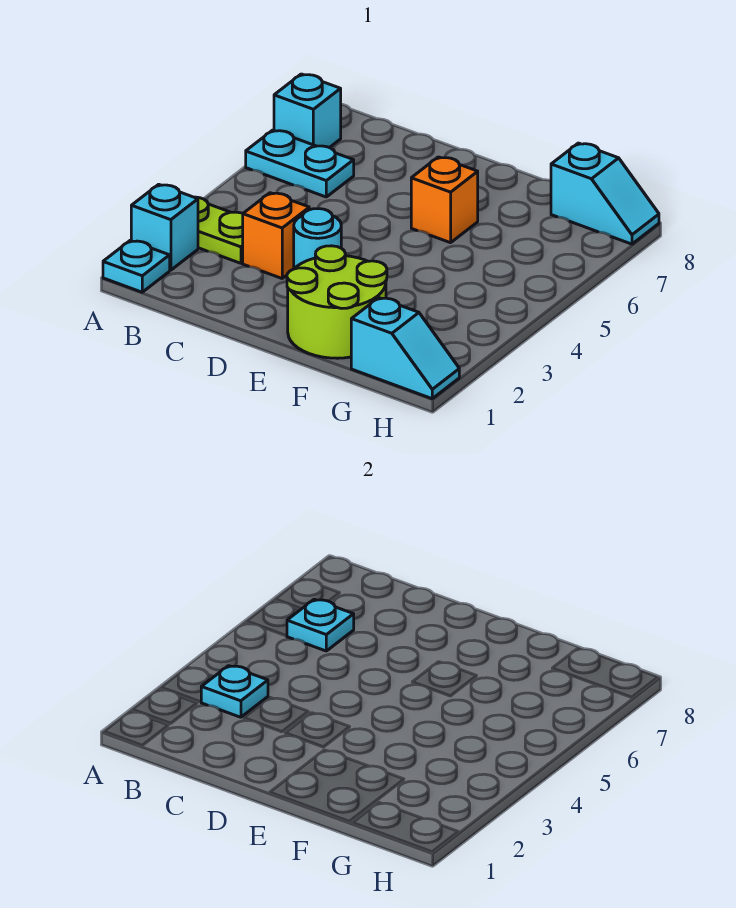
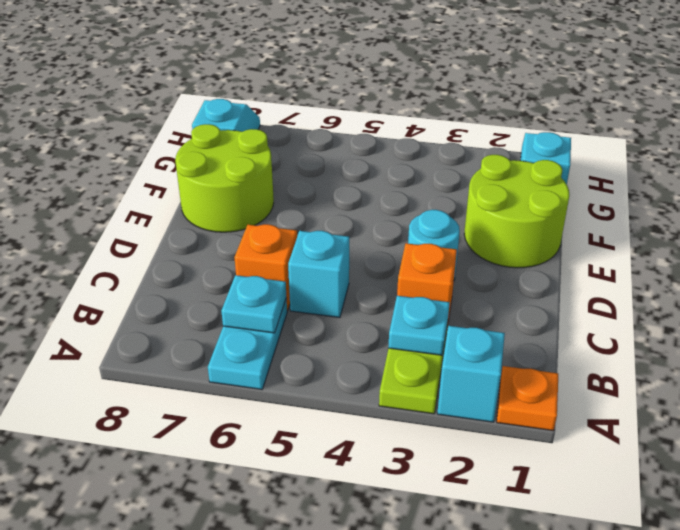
cyan 1x1 plate [103,241,170,292] -> orange 1x1 plate [497,366,558,431]
cyan 1x1 brick [274,74,341,148] -> cyan 1x1 brick moved to [288,231,349,318]
orange 1x1 brick [411,157,478,243] -> orange 1x1 brick moved to [234,224,297,311]
none -> lime 2x2 round brick [175,124,274,232]

